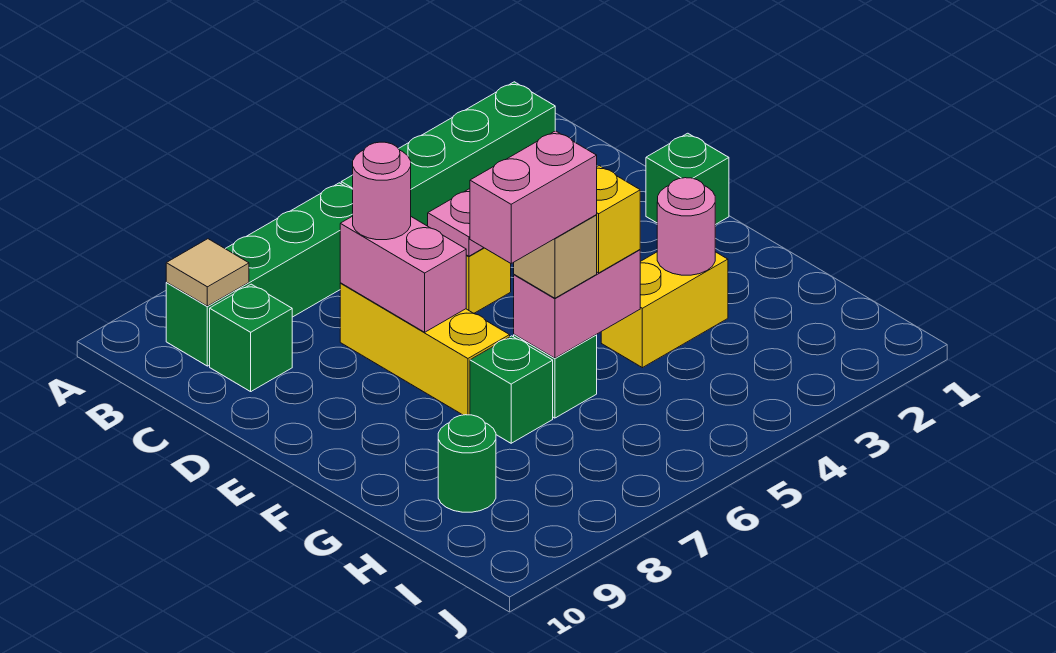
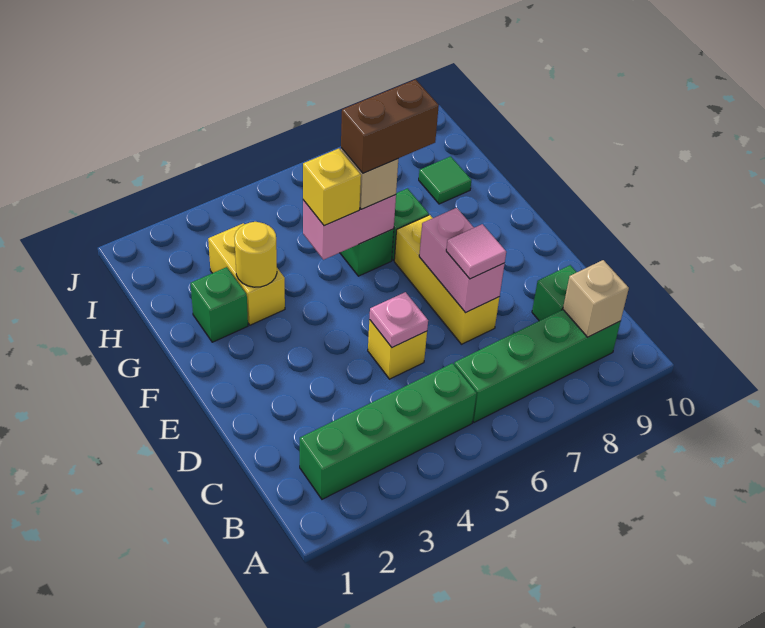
tan 1x1 tile [166,239,249,306] -> tan 1x1 brick [563,260,629,337]
pink 1x1 round brick [353,142,411,240] -> pink 1x1 tile [446,224,506,279]
green 1x1 brick [646,133,729,225] -> green 1x1 brick moved to [191,267,248,342]
yellow 1x2 brick [601,252,728,368] -> yellow 1x2 brick turned to [208,223,285,325]
pink 1x1 round brick [657,178,715,275] -> yellow 1x1 round brick [234,222,277,287]
pink 1x2 brick [470,131,597,263] -> brown 1x2 brick [341,80,439,173]
green 1x1 round brick [438,415,496,512] -> green 1x1 tile [419,156,471,204]

